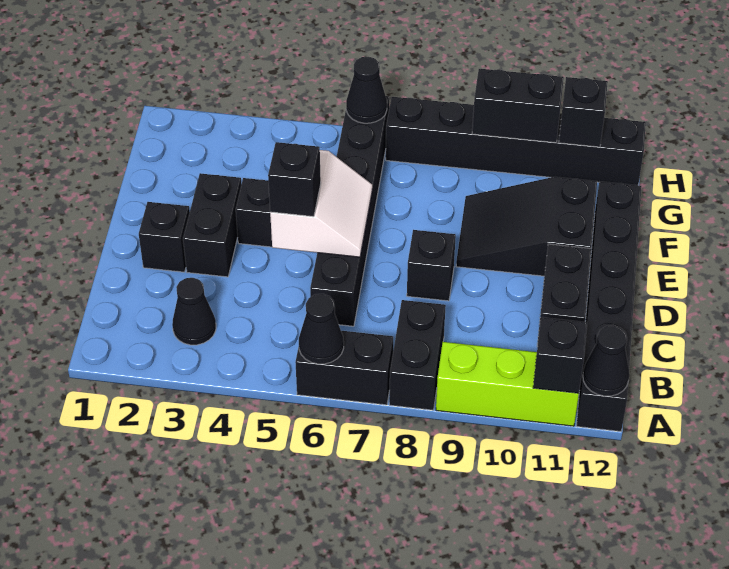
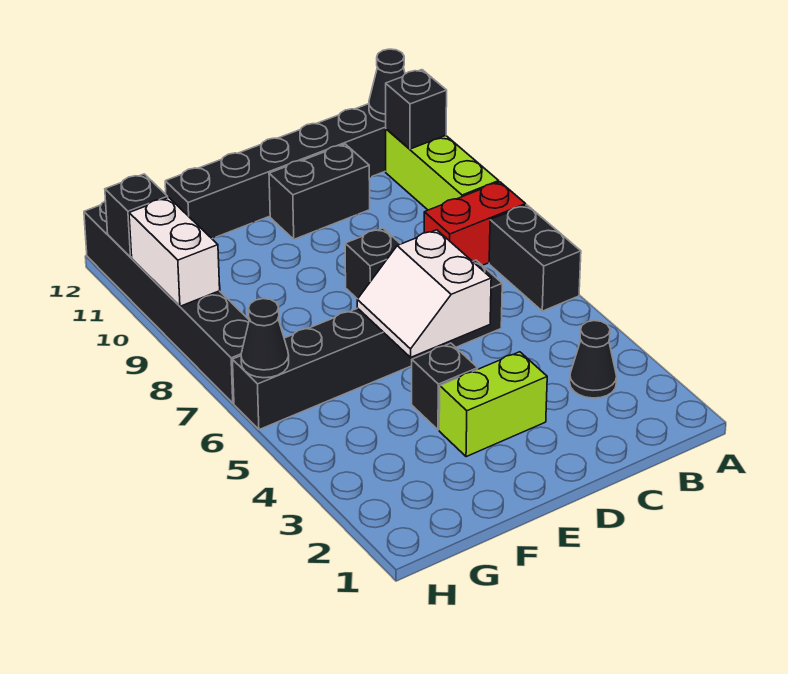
black 1x1 cone [299,294,344,364] -> none
black 1x2 brick [389,300,446,410] -> red 1x2 brick [424,182,526,265]
black 1x1 brick [139,202,190,272] -> none
black 1x2 brick [183,173,242,277] -> lime 1x2 brick [439,352,547,457]
white 2x2 slope [270,150,372,257] -> white 2x2 slope turned to [357,230,491,357]
black 1x1 brick [268,142,321,217] -> none
black 2x3 slope [456,177,597,276] -> none
black 1x2 brick [472,69,564,143] -> white 1x2 brick [129,198,220,306]

